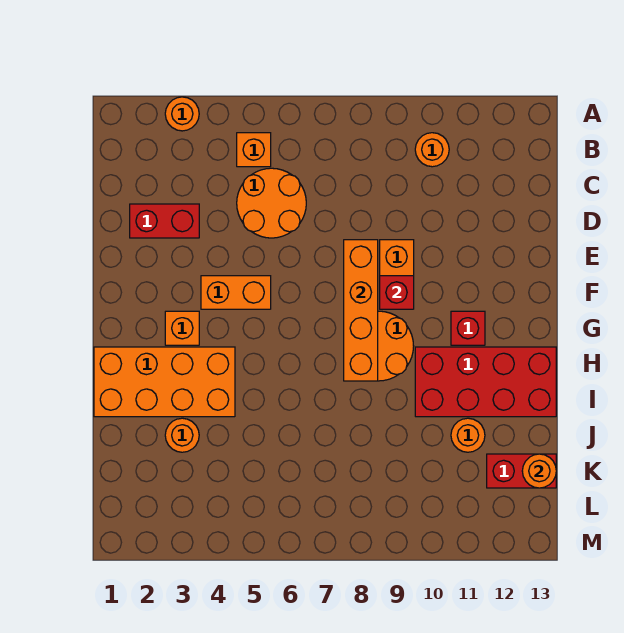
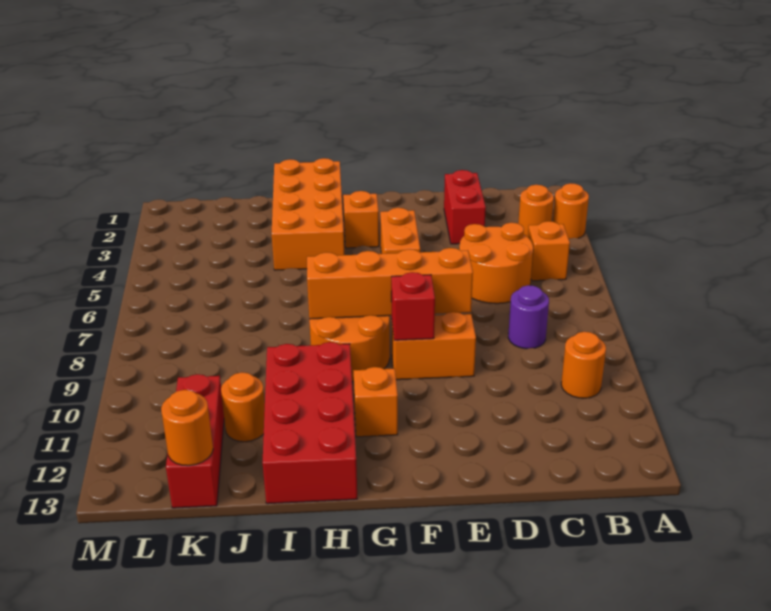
none -> purple 1x1 round brick [508,285,549,349]
red 1x1 brick [451,311,485,345] -> orange 1x1 brick [353,367,398,437]
orange 1x1 round brick [165,418,199,452] -> orange 1x1 round brick moved to [518,185,554,237]
red 1x2 brick [487,454,556,488] -> red 1x3 brick [166,374,224,508]

